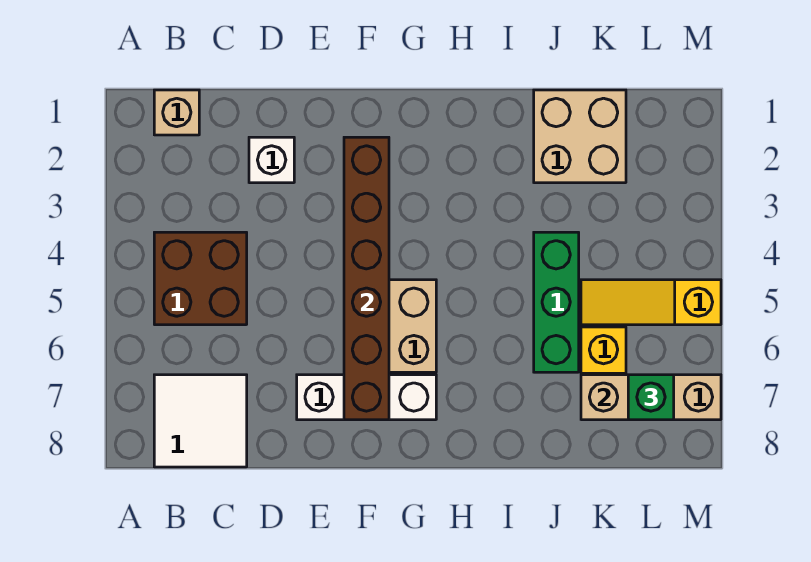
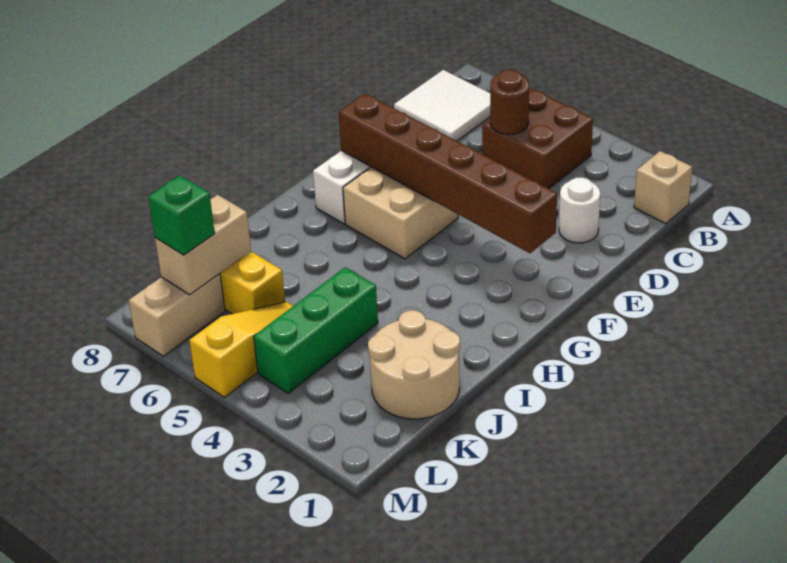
none -> brown 1x1 round brick [490,70,529,135]
white 1x1 brick [249,137,294,183] -> white 1x1 round brick [559,177,600,243]
tan 2x2 brick [534,90,626,183] -> tan 2x2 round brick [368,310,460,419]
green 1x3 brick [534,232,579,372] -> green 1x3 brick turned to [254,267,378,393]

